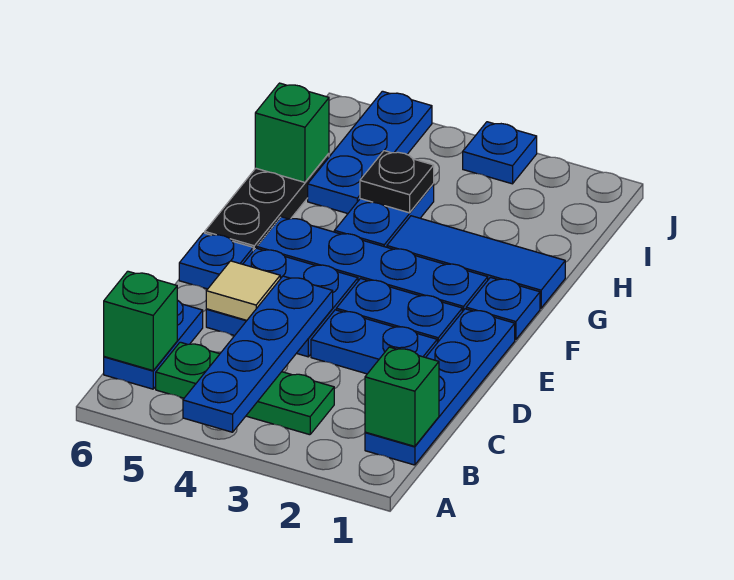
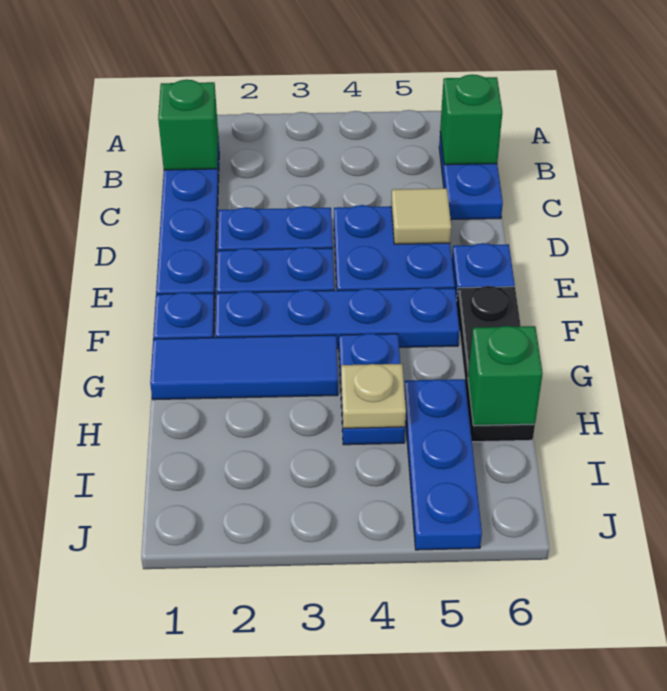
blue 1x4 plate [183,276,333,432] -> none
green 1x3 plate [156,342,334,435] -> none
black 1x1 plate [360,151,434,213] -> tan 1x1 plate [341,364,406,428]
blue 1x1 plate [463,122,537,184] -> none

